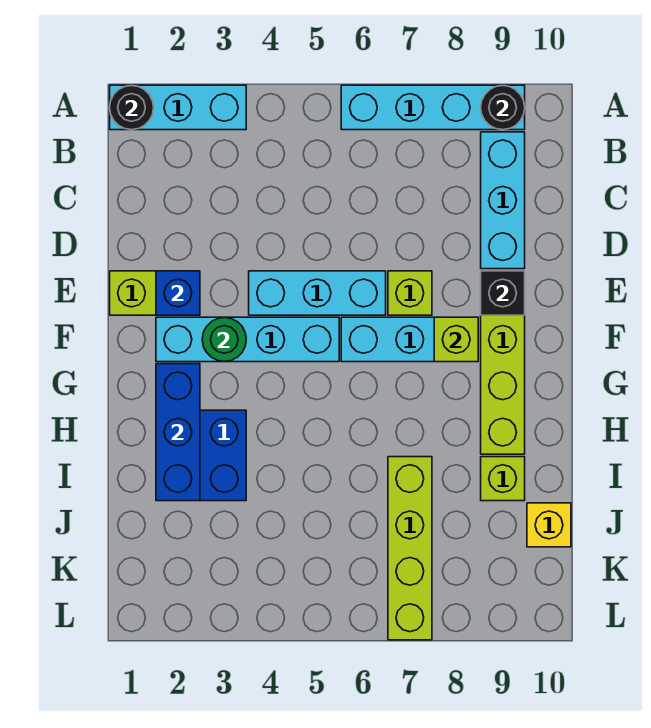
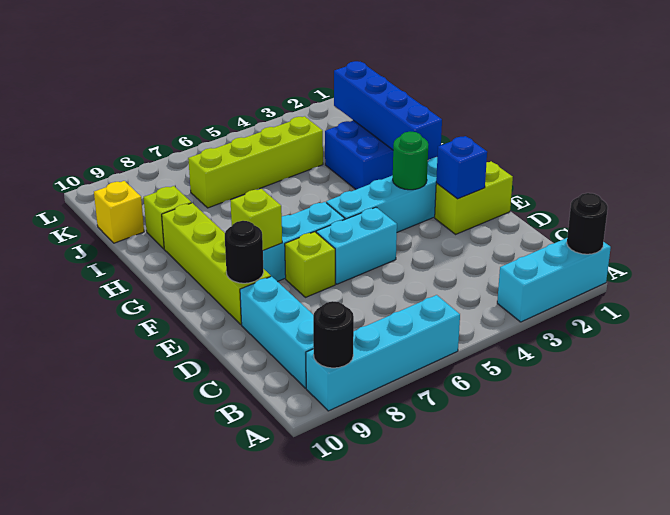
cyan 1x3 brick [249,271,386,315] -> cyan 1x2 brick [316,207,397,284]
black 1x1 brick [481,271,525,315] -> black 1x1 round brick [225,221,264,283]
blue 1x3 brick [156,364,200,501] -> blue 1x4 brick [334,61,442,160]
lime 1x4 brick [388,457,432,640] -> lime 1x4 brick turned to [188,116,323,208]

